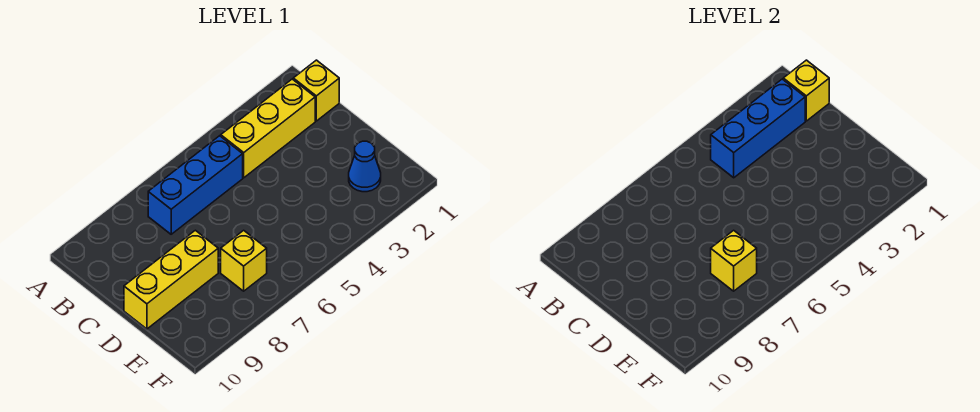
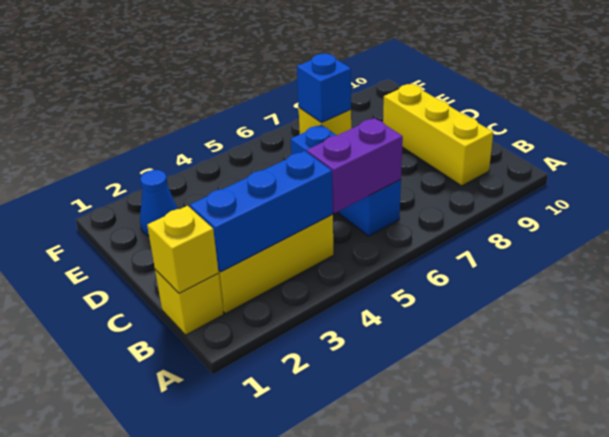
blue 1x3 brick [148,136,243,234] -> blue 1x3 brick turned to [291,125,401,236]
none -> purple 1x2 brick [306,118,403,213]
yellow 1x3 brick [124,230,218,329] -> yellow 1x3 brick turned to [383,84,493,186]
yellow 1x1 brick [711,230,757,291] -> blue 1x1 brick [297,54,351,122]

